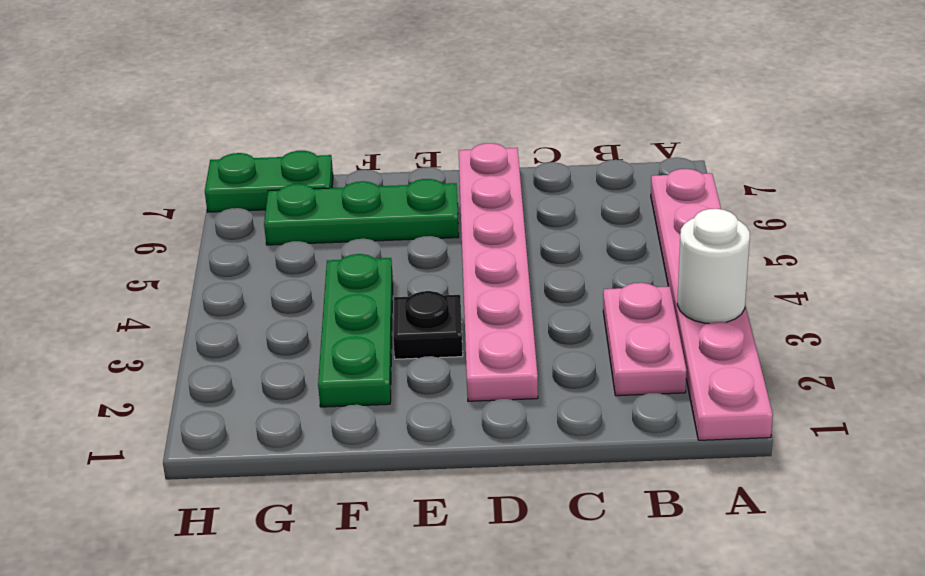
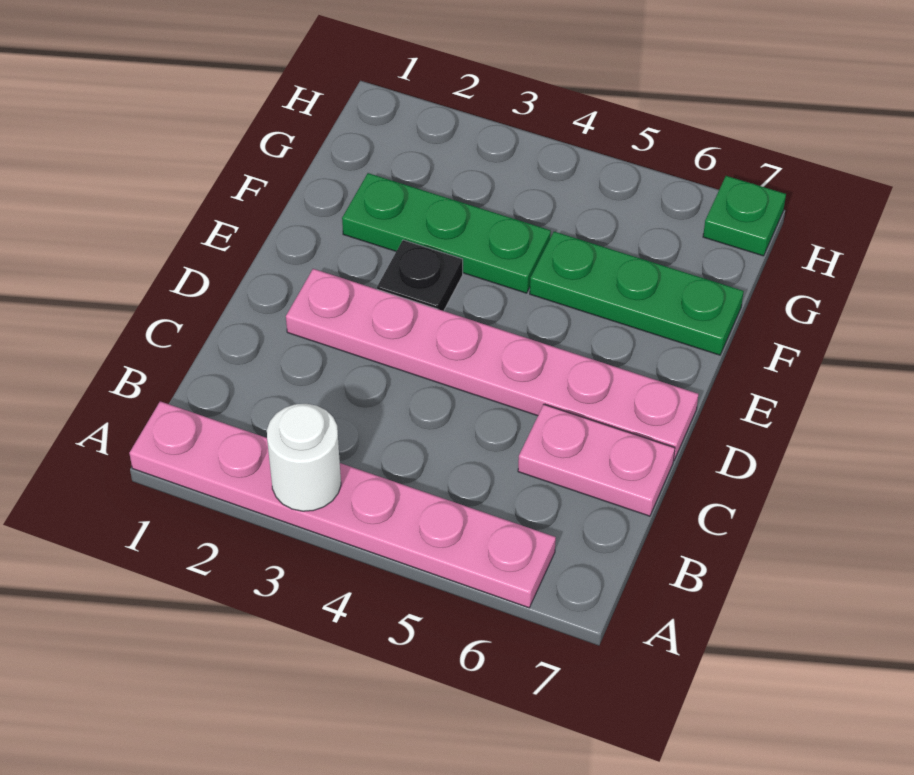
pink 1x2 plate [603,283,687,396] -> pink 1x2 plate moved to [518,405,675,516]
green 1x3 plate [264,179,459,245] -> green 1x3 plate turned to [530,231,744,355]
green 1x2 plate [205,151,333,212] -> green 1x1 plate [703,176,786,256]

